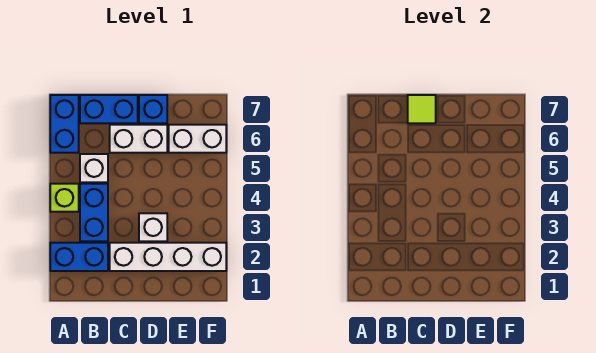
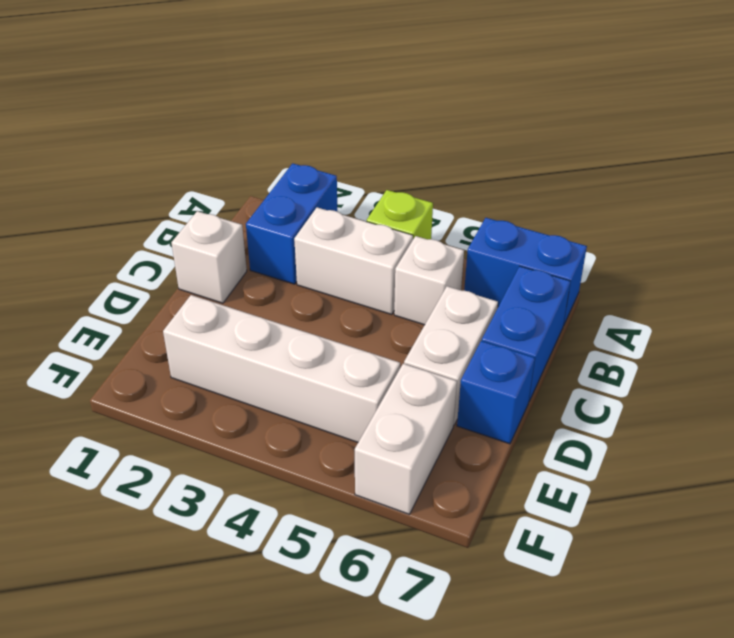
blue 1x2 brick [80,184,108,241] -> white 1x2 brick [294,207,413,314]
white 1x4 brick [110,243,226,271] -> white 1x4 brick turned to [163,295,400,442]
lime 1x1 tile [408,95,436,123] -> none
white 1x1 brick [139,213,167,241] -> white 1x1 brick moved to [171,211,247,303]

